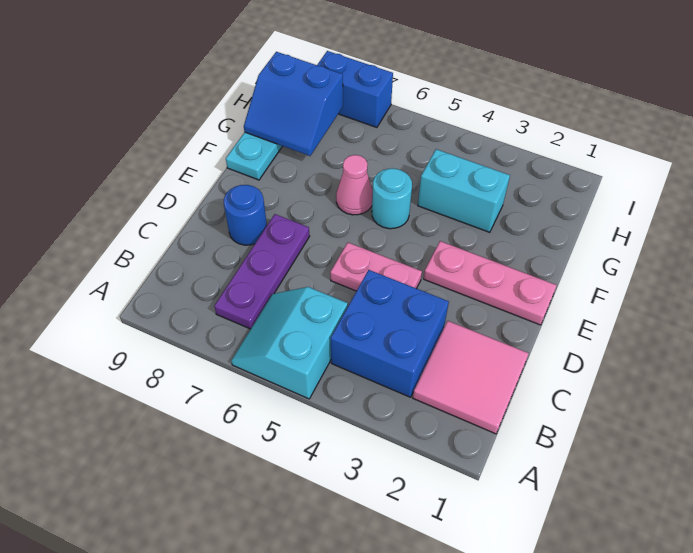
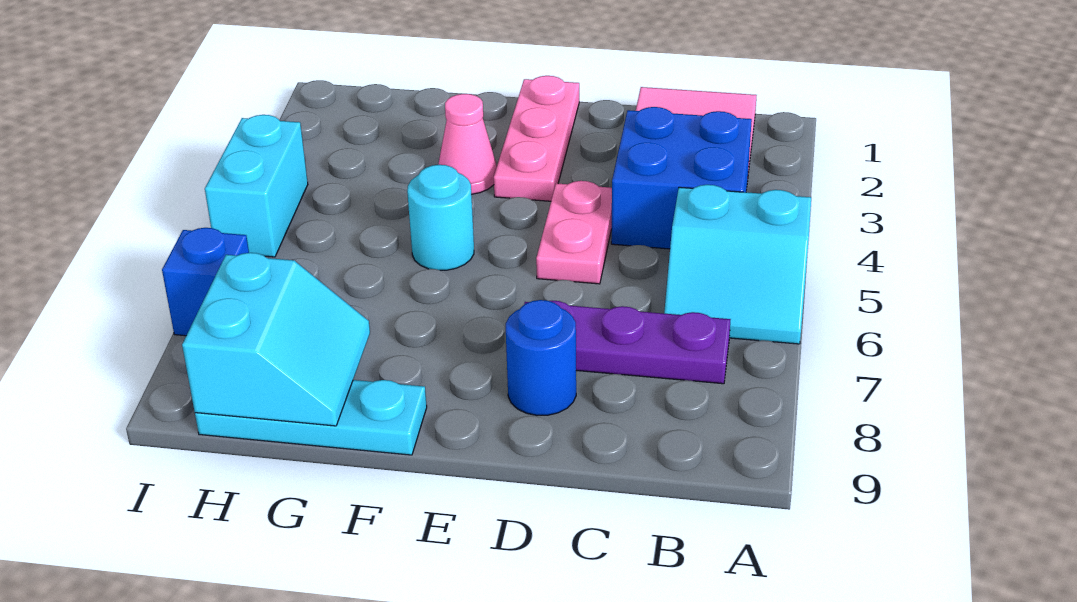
pink 1x1 cone [336,155,373,215] -> pink 1x1 cone moved to [438,94,497,194]
cyan 1x2 brick [418,149,510,232] -> cyan 1x2 brick moved to [205,115,308,257]
blue 2x2 slope [244,52,343,156] -> cyan 2x2 slope [182,253,370,426]
blue 1x2 brick [317,51,393,127] -> blue 1x1 brick [162,228,249,336]

